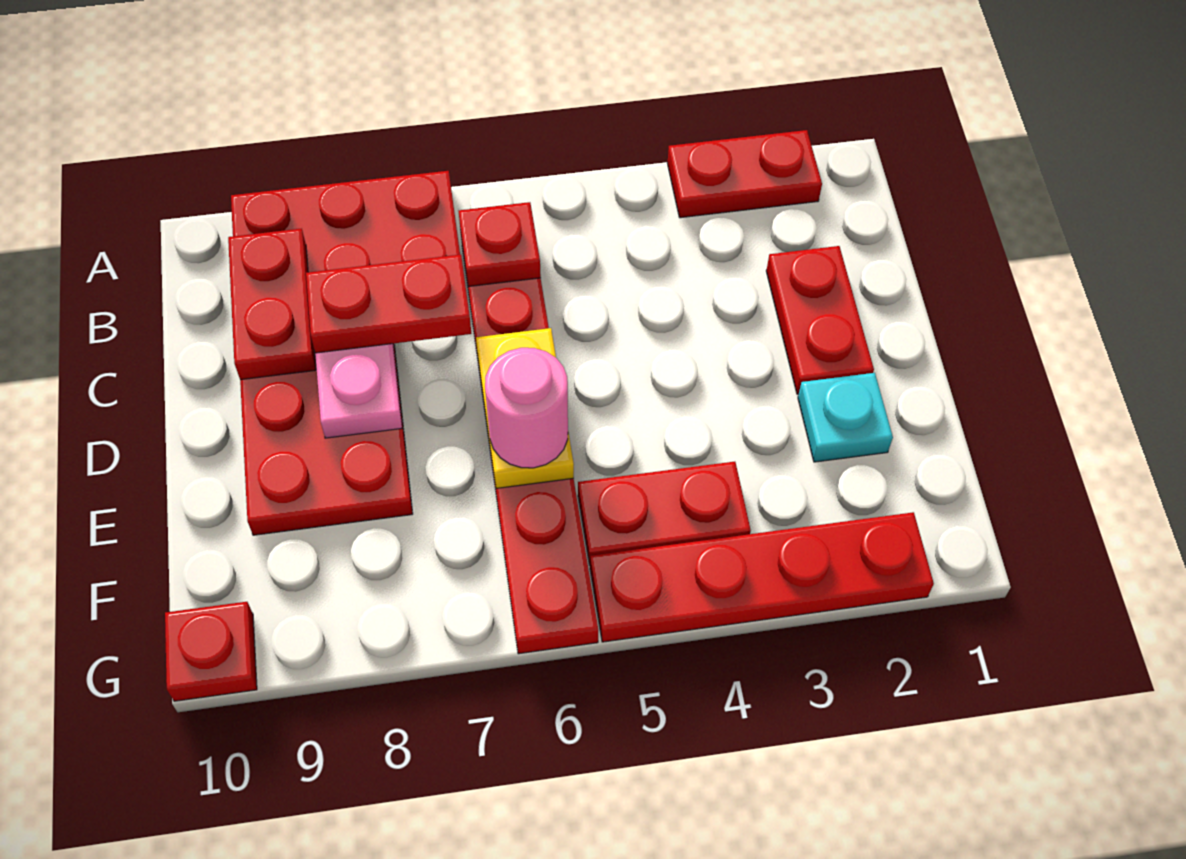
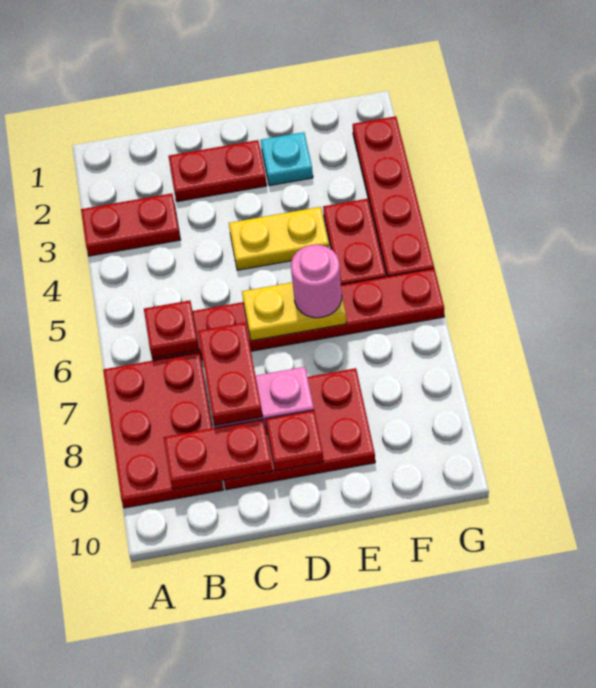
red 1x2 plate [667,130,822,218] -> red 1x2 plate turned to [81,193,181,256]
none -> yellow 1x2 plate [229,207,329,270]
red 1x1 plate [165,602,257,701] -> red 1x1 plate moved to [266,410,324,471]

